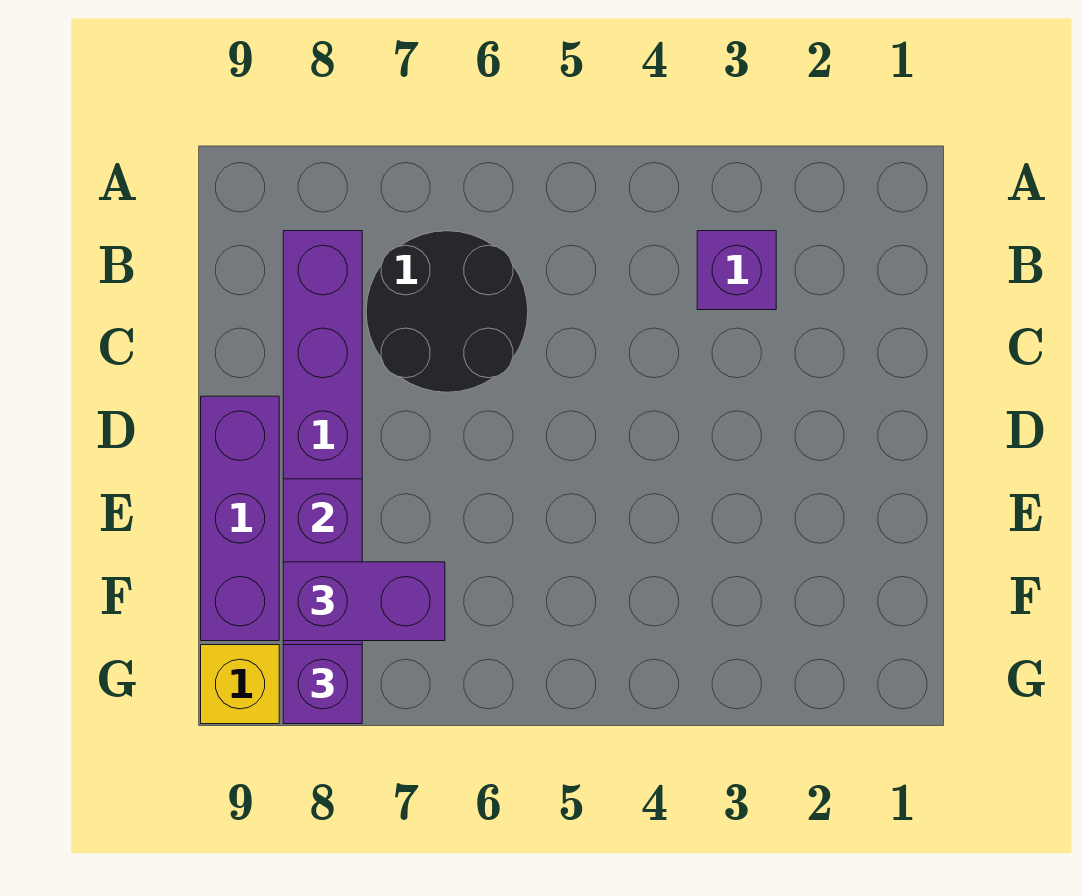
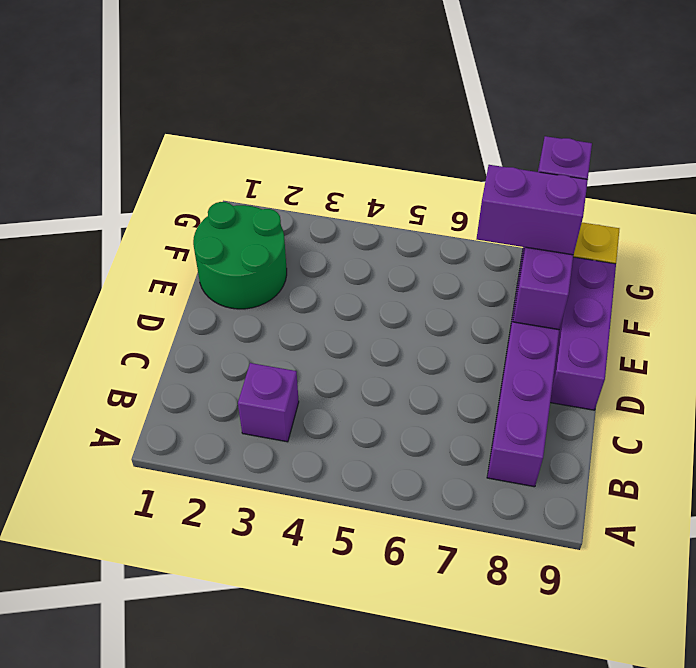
black 2x2 round brick [366,231,528,392] -> none
none -> green 2x2 round brick [193,202,287,309]

